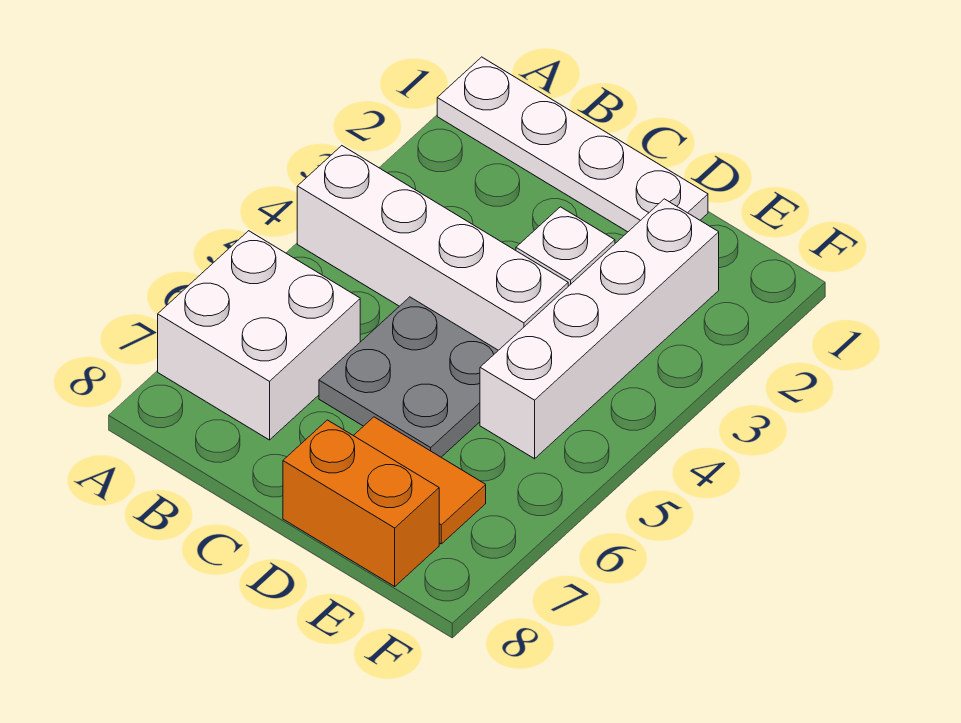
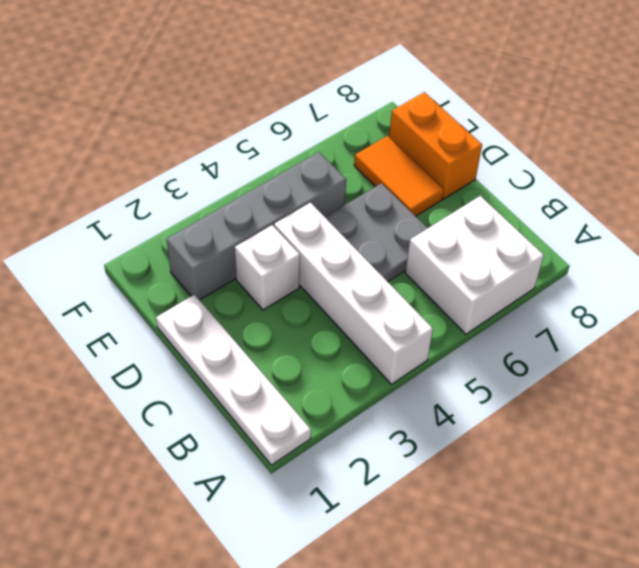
white 1x4 brick [480,199,719,459] -> grey 1x4 brick [167,152,346,300]

